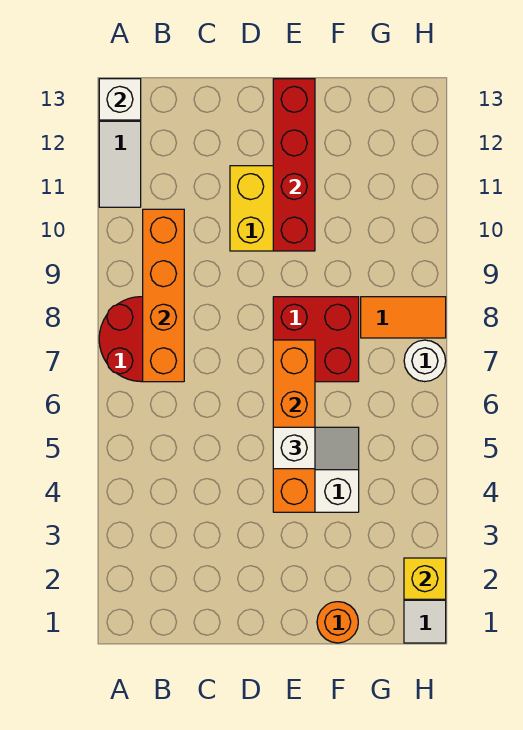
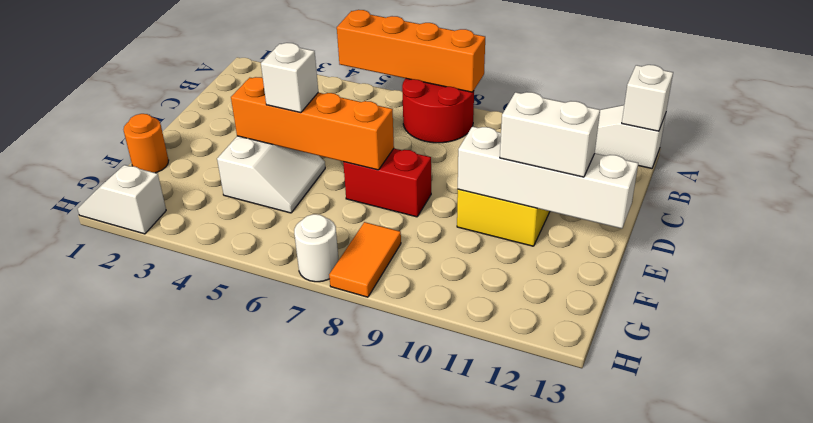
orange 1x4 brick [143,209,184,382] -> orange 1x4 brick moved to [337,10,485,92]
red 2x2 brick [273,297,359,382] -> red 1x2 brick [343,149,431,217]
red 1x4 brick [273,79,315,251] -> white 1x4 brick [458,126,638,229]
none -> white 1x2 brick [500,92,600,177]
yellow 1x1 brick [404,558,446,599] -> none

